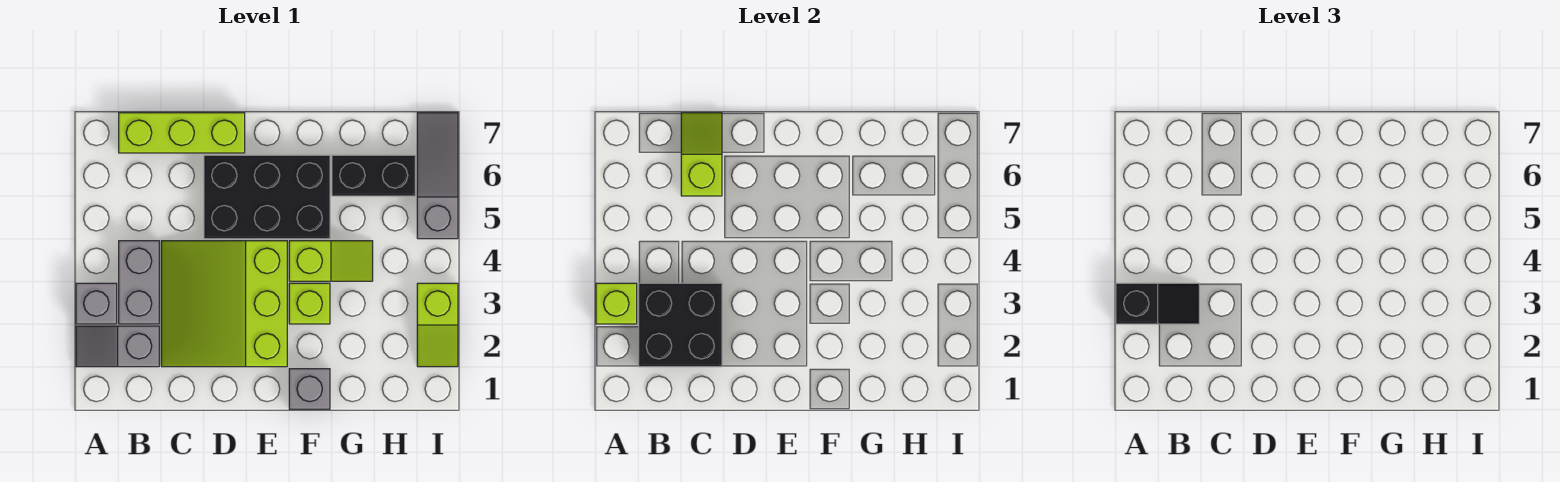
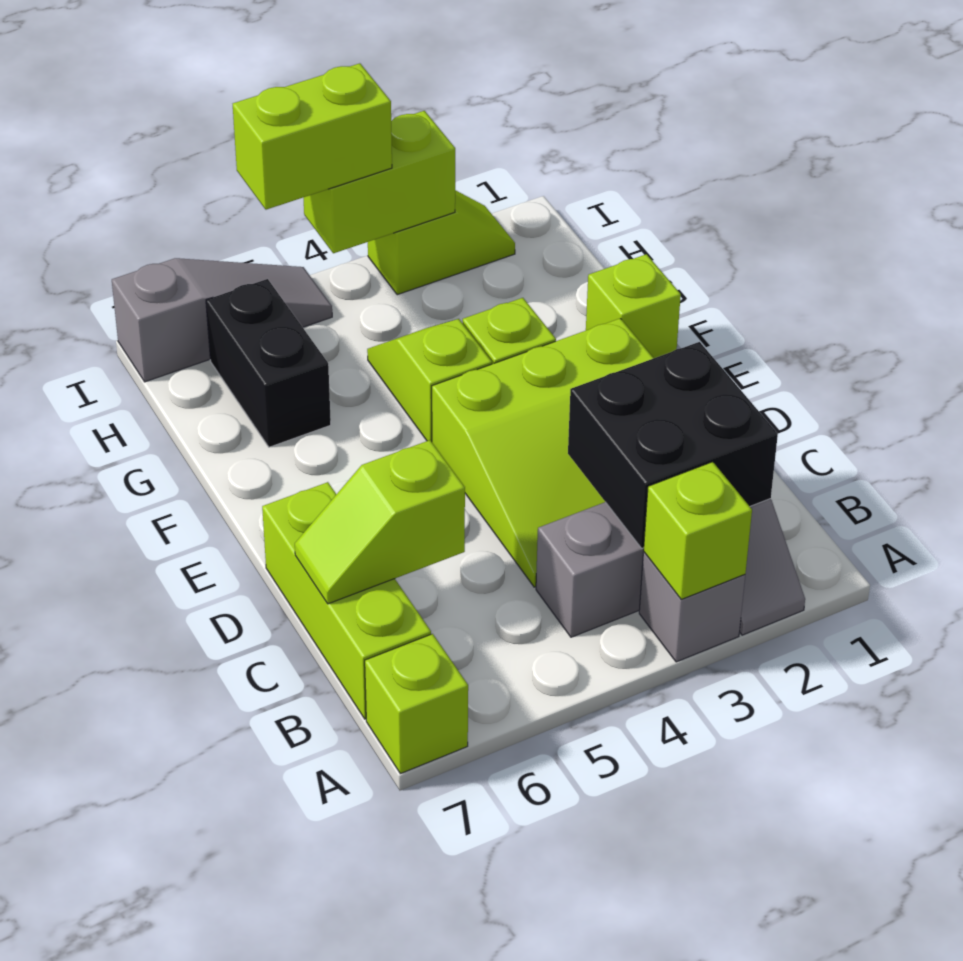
black 1x2 slope [1116,283,1199,324] -> none
none -> lime 1x1 brick [365,634,468,774]
black 2x3 brick [204,155,330,239] -> none
grey 1x1 brick [289,369,330,409] -> lime 1x1 brick [586,254,681,358]
none -> lime 1x2 brick [303,111,455,253]
none -> lime 1x2 brick [233,63,392,210]
grey 1x3 slope [417,113,458,239] -> grey 1x3 slope turned to [112,258,332,382]

